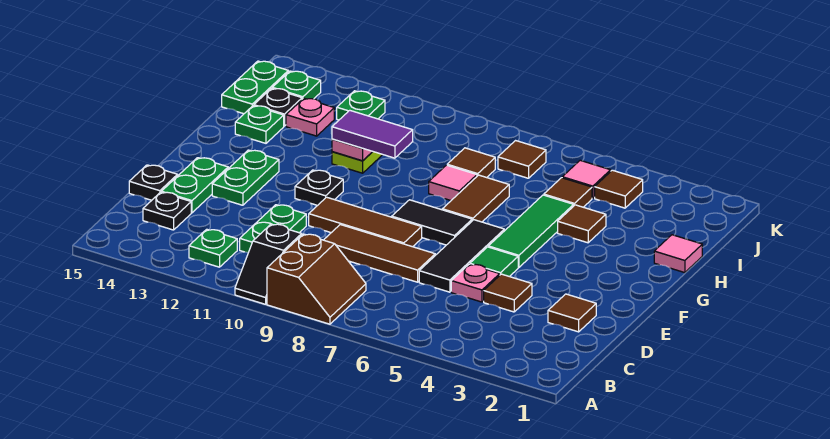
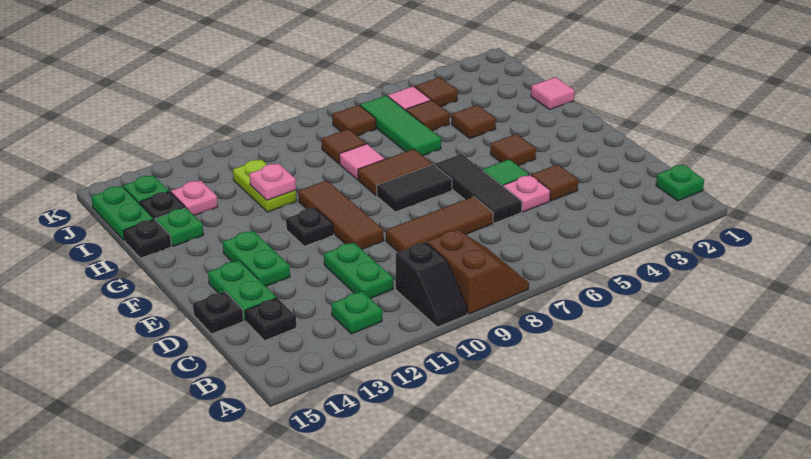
brown 1x1 tile [548,294,596,332] -> brown 1x1 tile moved to [490,134,536,166]
brown 1x3 tile [309,197,422,247] -> brown 1x3 tile turned to [298,180,384,249]
green 1x3 tile [488,195,574,267] -> green 1x3 tile moved to [360,96,441,156]
brown 1x2 tile [442,175,509,222] -> brown 1x2 tile turned to [358,149,432,195]
purple 1x2 tile [332,110,413,158] -> none
none -> black 1x1 plate [123,219,171,258]
green 1x1 plate [337,91,385,120] -> green 1x1 plate moved to [656,164,704,201]

